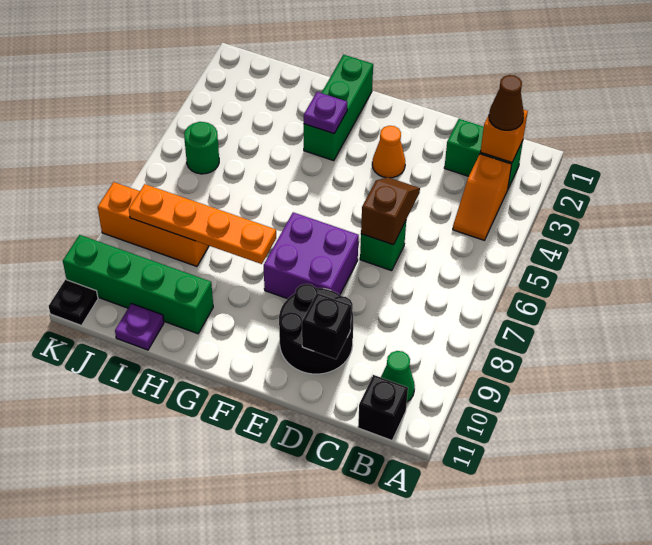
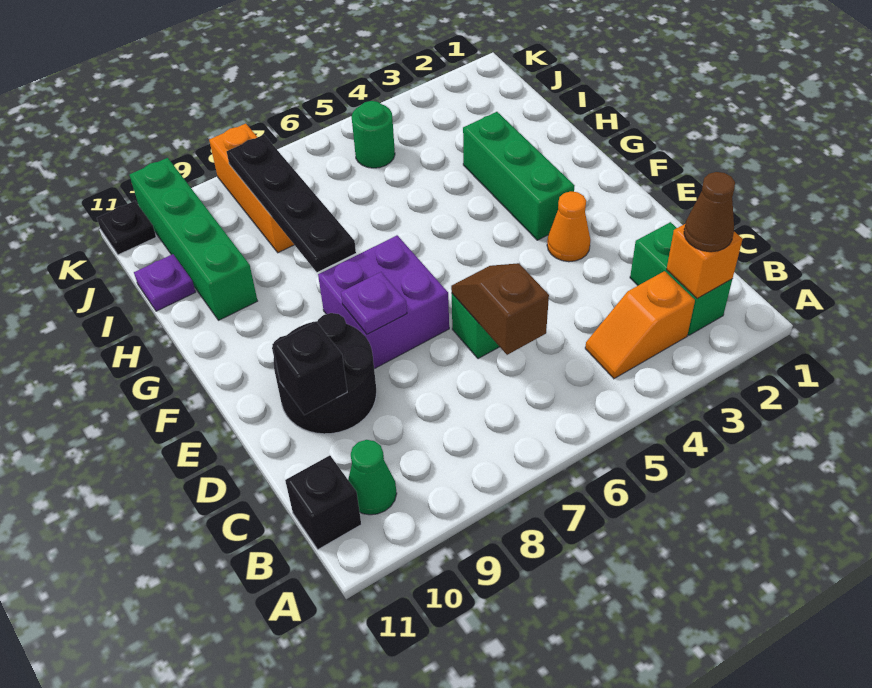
brown 1x2 slope [361,177,420,245] -> brown 1x2 slope turned to [451,263,549,355]
green 1x3 brick [304,55,373,161] -> green 1x3 brick turned to [463,112,574,240]
purple 1x1 plate [304,92,347,134] -> purple 1x1 plate moved to [341,272,407,334]
orange 1x4 plate [129,184,276,264] -> black 1x4 plate [227,135,356,272]

